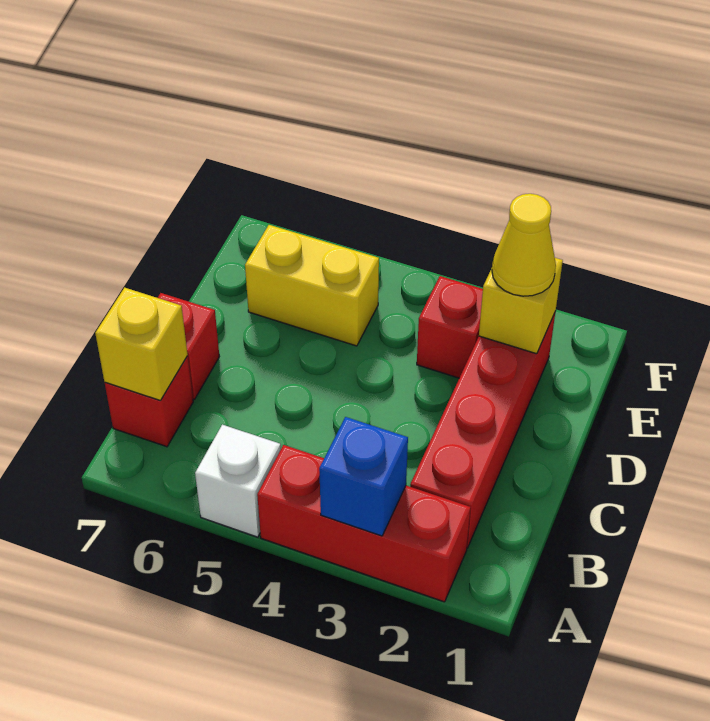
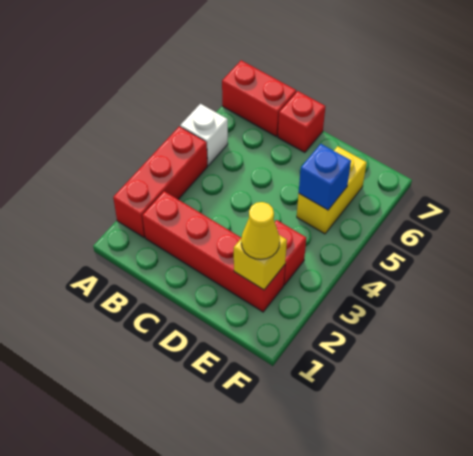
blue 1x1 brick [319,417,408,536] -> blue 1x1 brick moved to [299,144,351,210]
red 1x1 brick [105,356,193,447] -> red 1x2 brick [222,60,296,136]
yellow 1x1 brick [95,288,188,400] -> none

